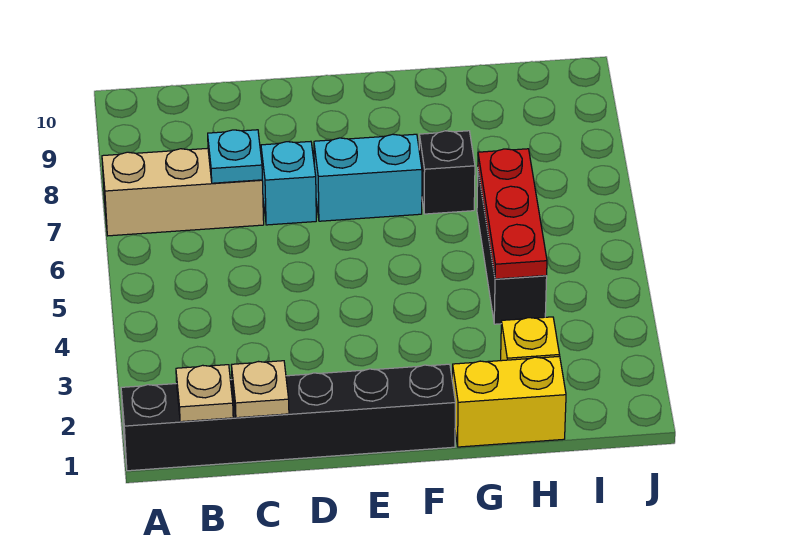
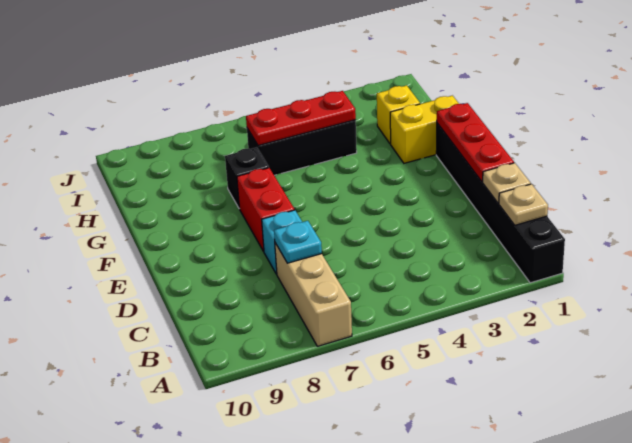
none -> red 1x3 plate [437,103,514,182]
cyan 1x2 brick [314,134,422,221] -> red 1x2 brick [237,168,295,251]
yellow 1x2 brick [452,356,566,447] -> yellow 1x2 brick turned to [390,96,459,163]

